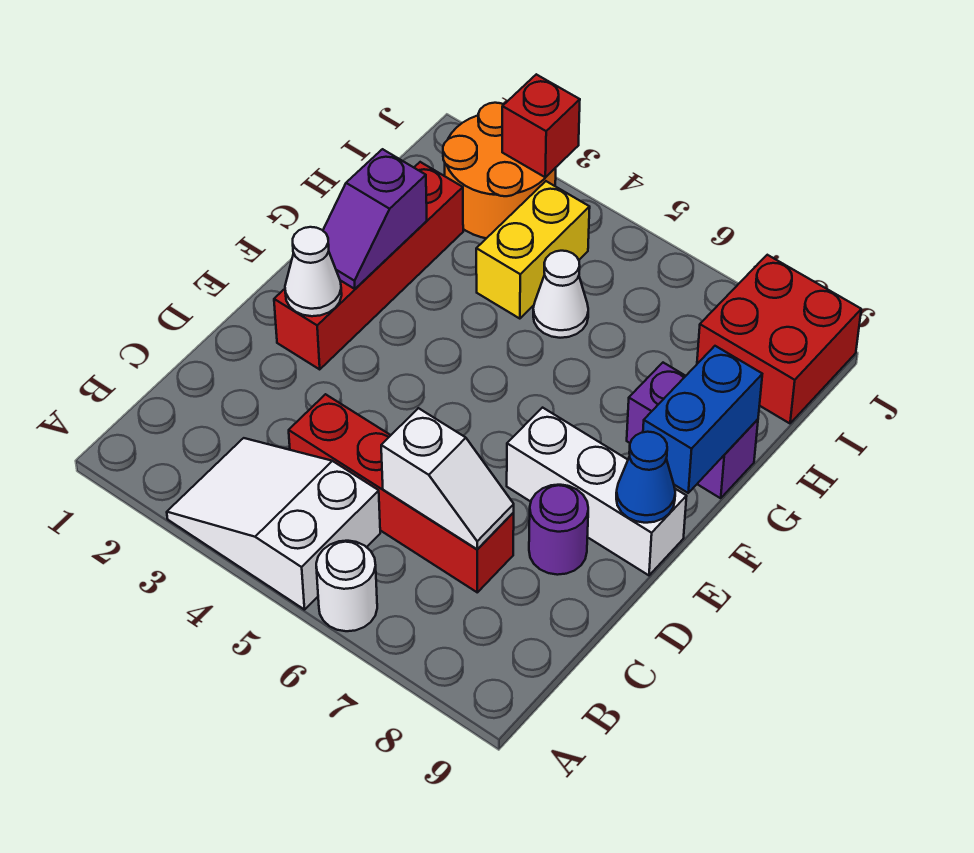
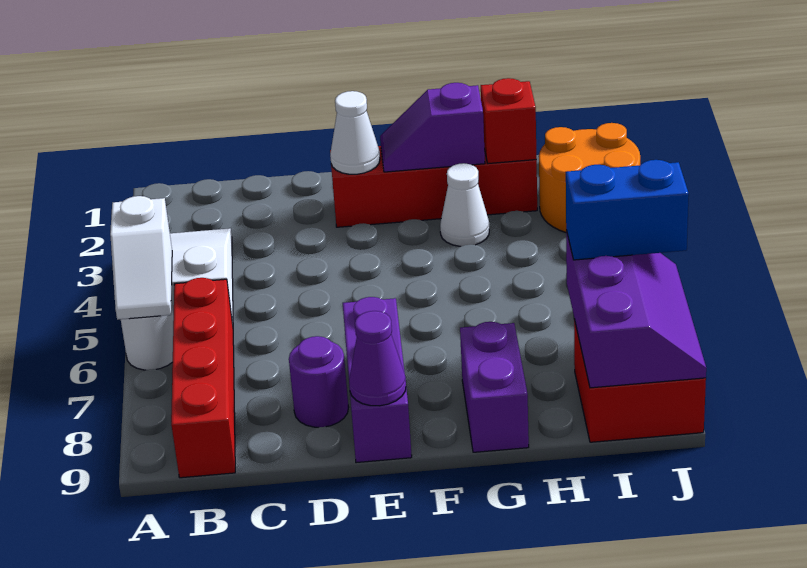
red 1x4 brick [289,394,514,592] -> red 1x4 brick moved to [171,278,235,478]
white 1x2 slope [381,408,514,549] -> white 1x2 slope moved to [110,196,172,320]
white 1x3 brick [507,408,687,575] -> purple 1x3 brick [343,297,412,463]
blue 1x1 cone [616,432,675,523] -> purple 1x1 cone [349,311,406,406]
blue 1x2 brick [643,346,762,493] -> blue 1x2 brick moved to [565,160,689,260]
yellow 1x2 brick [476,181,590,319] -> none
white 1x1 cone [533,251,588,338] -> white 1x1 cone moved to [440,163,489,246]
none -> purple 2x3 slope [566,230,706,388]
red 1x1 brick [502,74,580,177] -> red 1x1 brick moved to [481,78,537,163]

